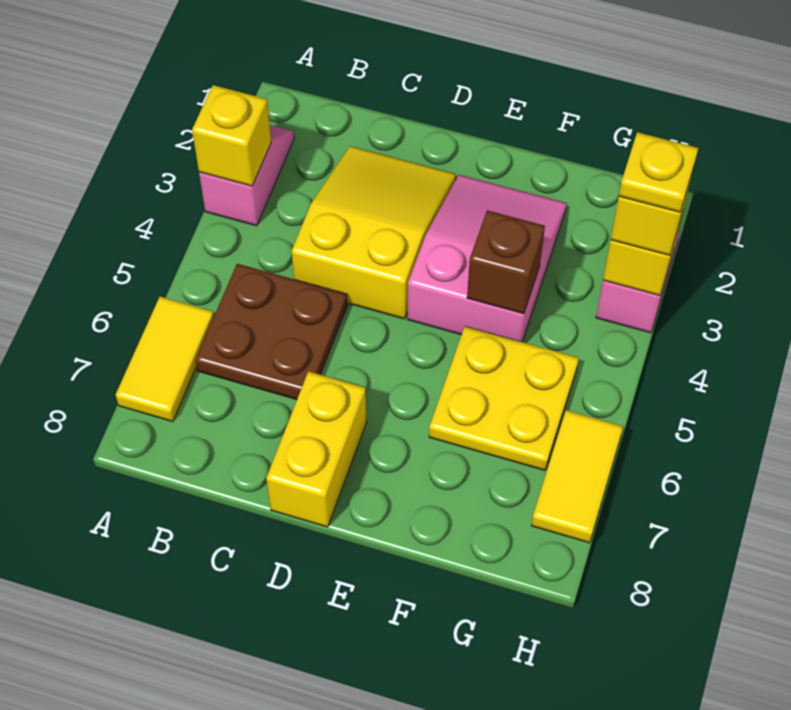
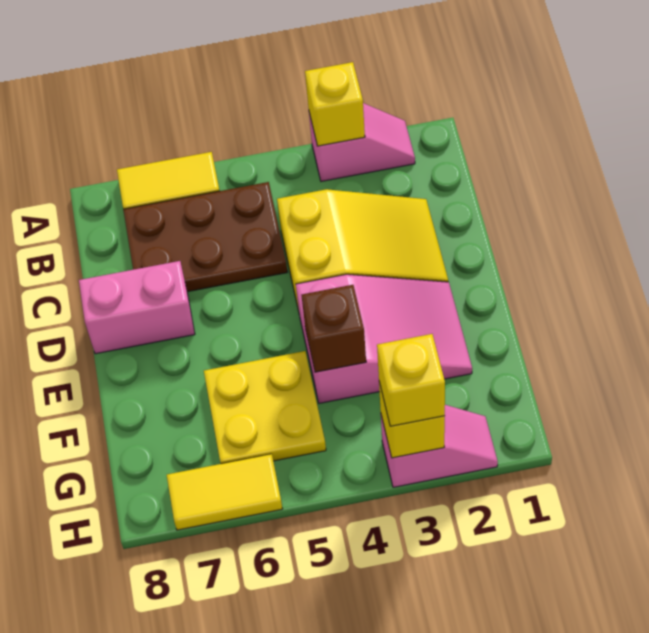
brown 2x2 plate [196,264,347,400] -> brown 2x3 plate [123,182,287,292]
yellow 1x2 brick [266,371,367,527] -> pink 1x2 brick [79,261,195,354]
yellow 1x1 plate [619,132,698,212] -> none

